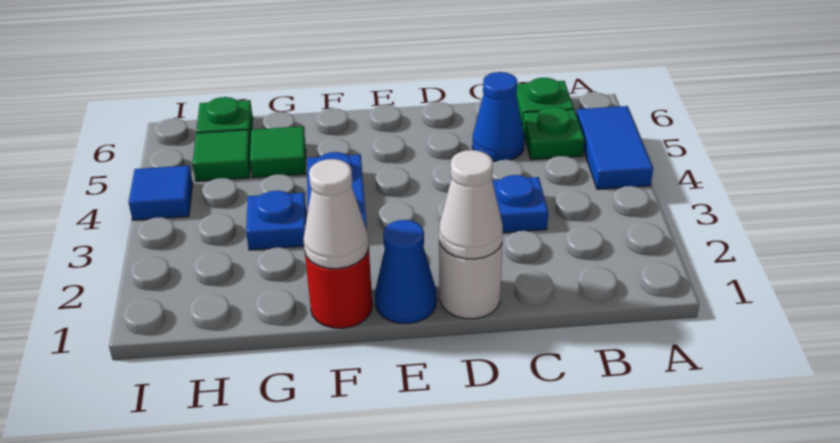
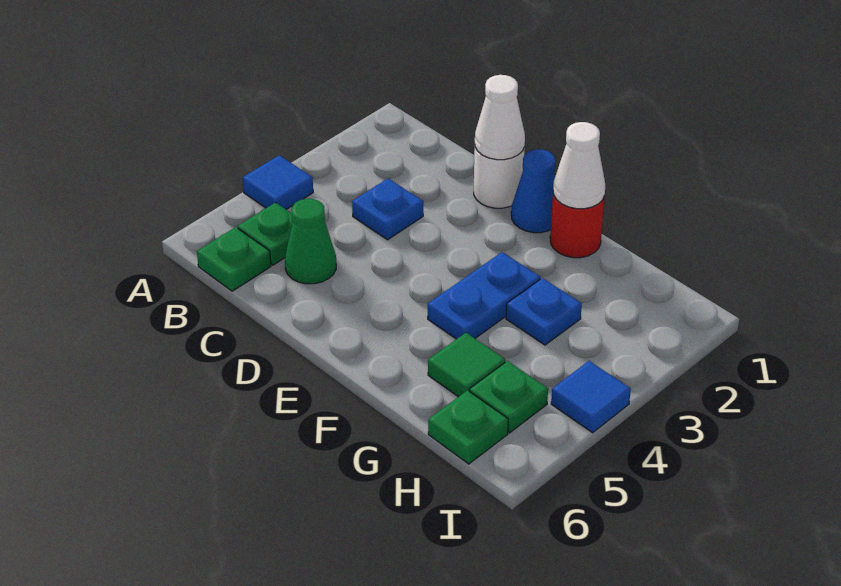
blue 1x2 tile [577,106,653,189] -> blue 1x1 tile [243,155,313,210]
blue 1x1 cone [472,72,524,161] -> green 1x1 cone [285,199,336,284]
green 1x1 tile [193,130,251,181] -> green 1x1 plate [469,361,548,433]

